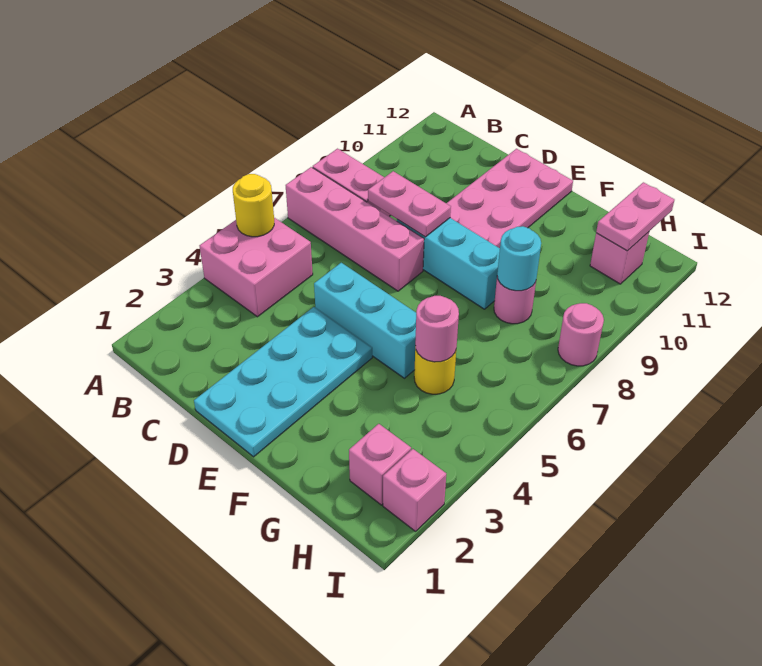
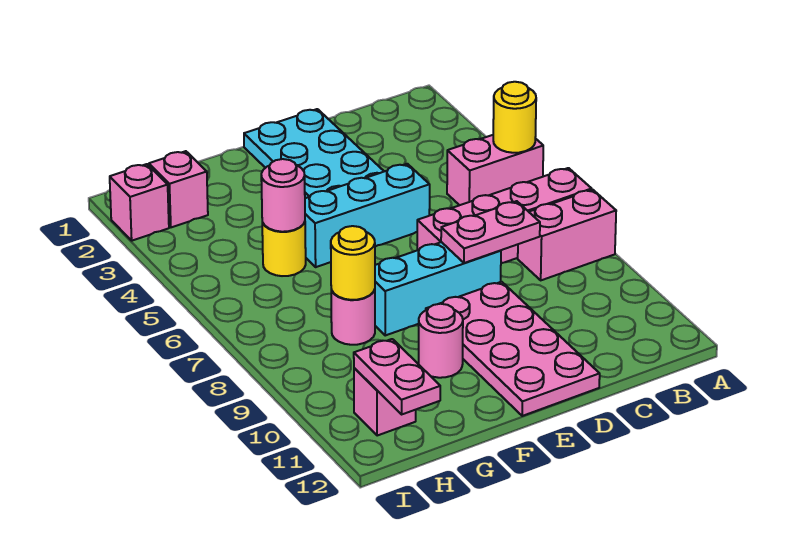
pink 2x2 brick [200,218,313,317] -> pink 1x2 brick [447,135,543,205]
cyan 1x1 round brick [497,226,541,291] -> yellow 1x1 round brick [331,226,375,300]
pink 1x1 round brick [558,303,604,366] -> pink 1x1 round brick moved to [419,304,463,378]

